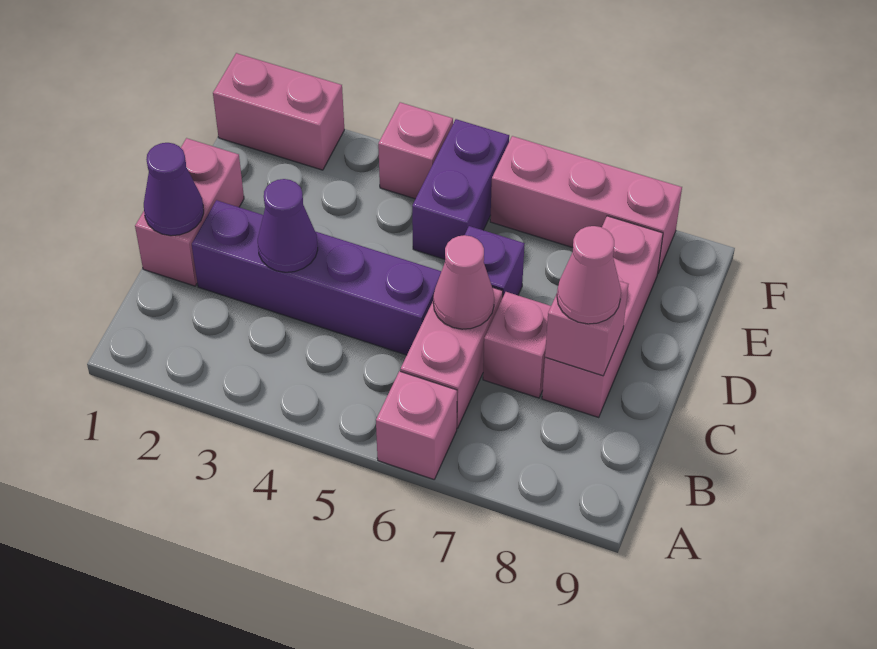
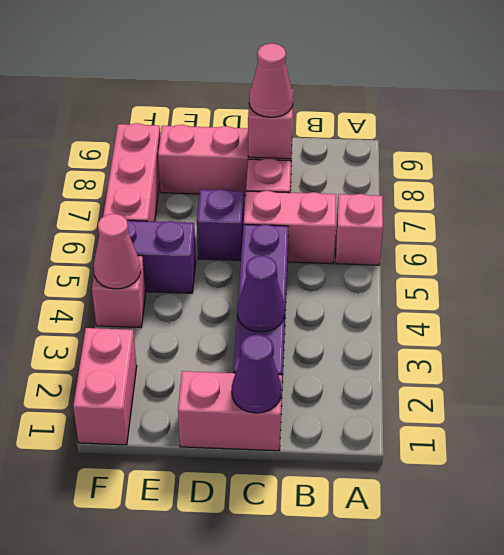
pink 1x1 cone [433,235,494,329] -> pink 1x1 cone moved to [94,214,141,289]

